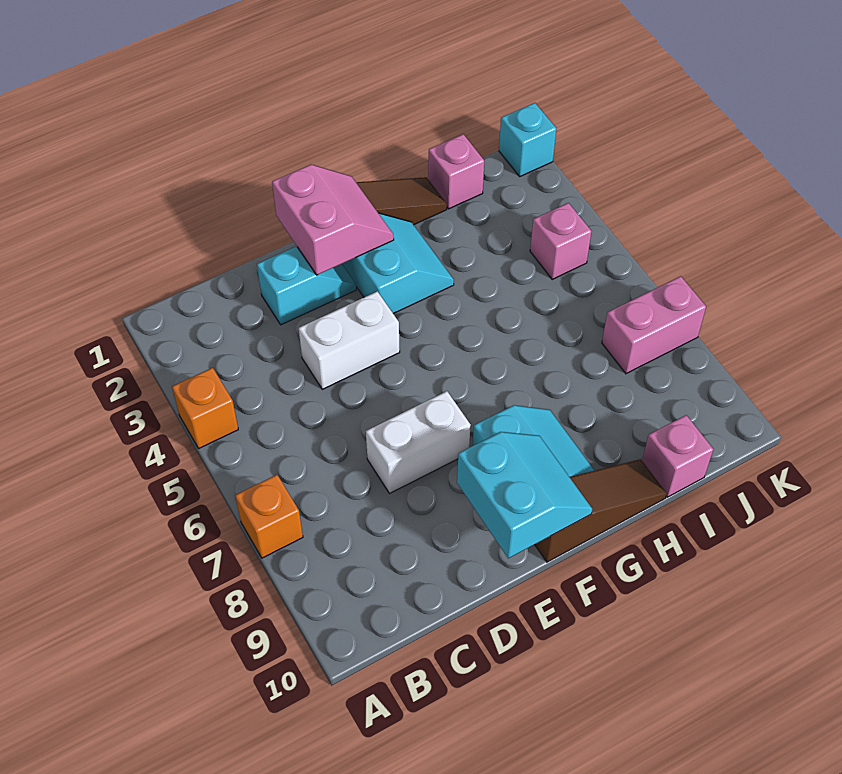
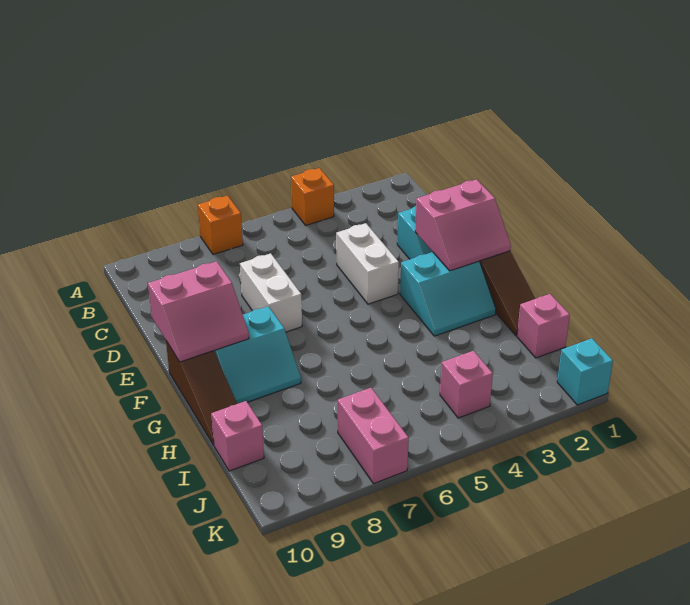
cyan 2x2 slope [457,432,592,558] -> pink 2x2 slope [148,261,249,362]

